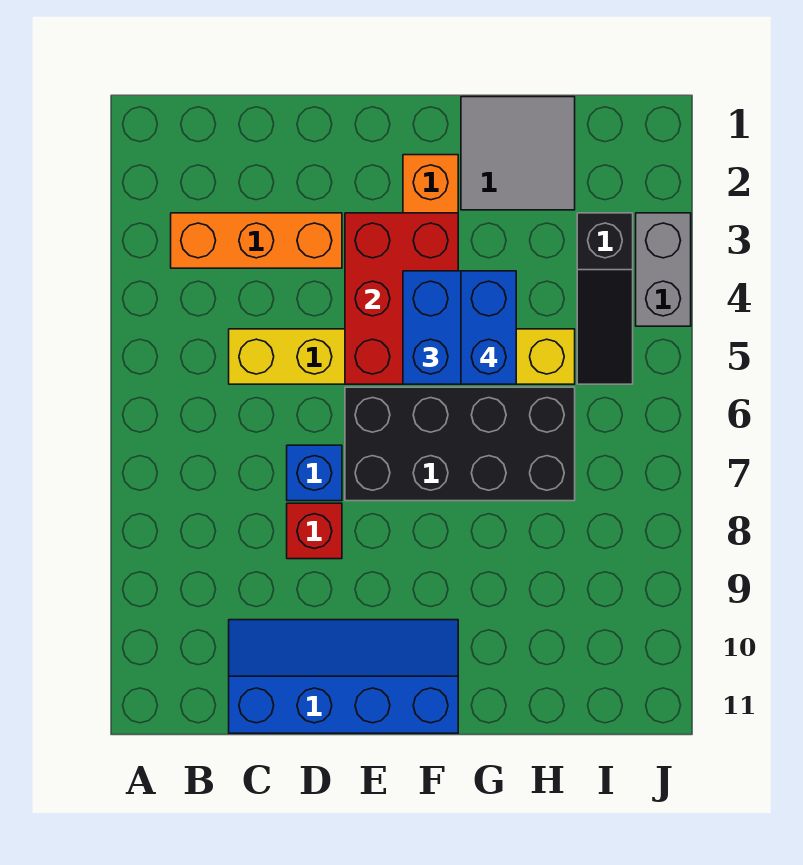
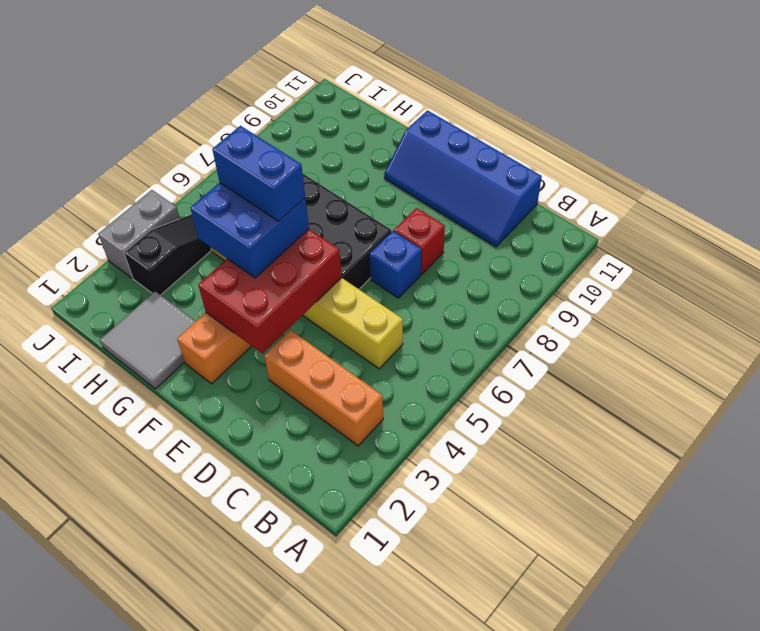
blue 1x2 brick [461,271,516,384] -> blue 1x2 brick turned to [212,126,305,221]

